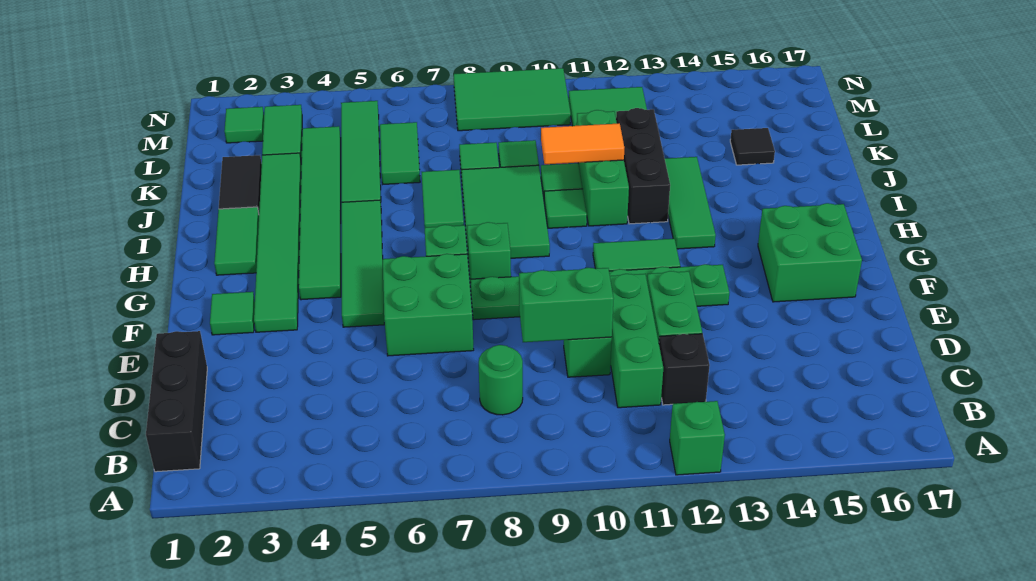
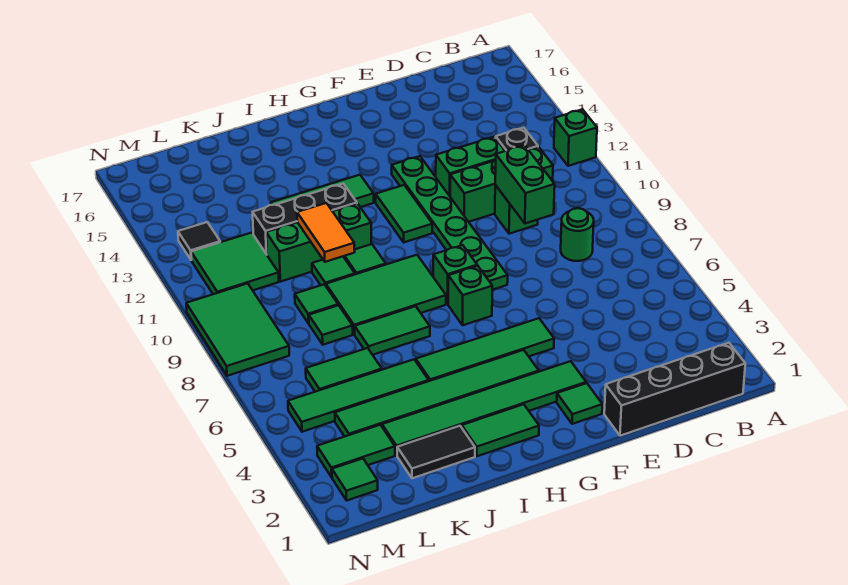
black 1x3 brick [146,331,207,472] -> black 1x4 brick [604,343,745,436]
green 2x2 brick [383,254,474,356] -> none
green 2x2 brick [758,203,862,302] -> none
black 1x1 tile [730,128,775,165] -> black 1x1 tile moved to [178,222,220,260]

